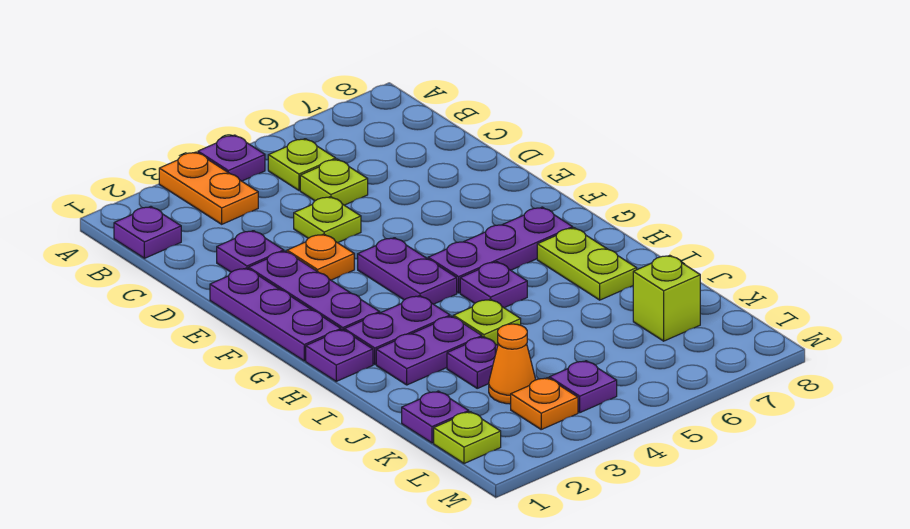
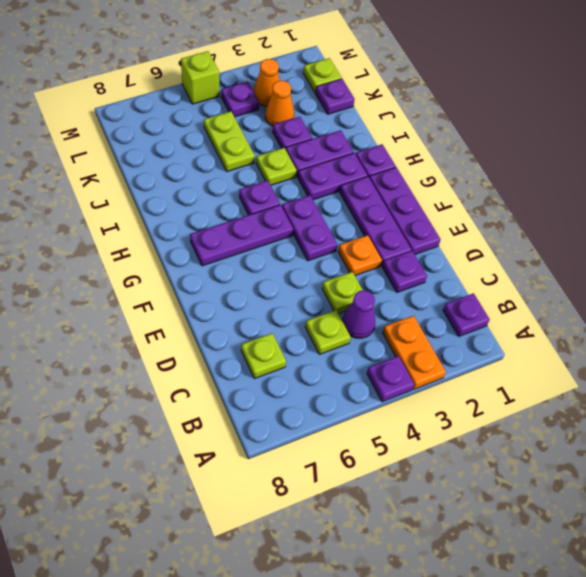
lime 1x1 plate [268,139,336,190] -> lime 1x1 plate moved to [241,333,286,379]
none -> purple 1x1 cone [342,290,375,338]
lime 1x2 plate [537,228,637,300] -> lime 1x2 plate moved to [204,111,255,172]
lime 1x1 brick [633,255,700,341] -> lime 1x1 brick moved to [181,51,219,104]
orange 1x1 plate [511,378,578,429] -> orange 1x1 cone [254,59,280,106]

